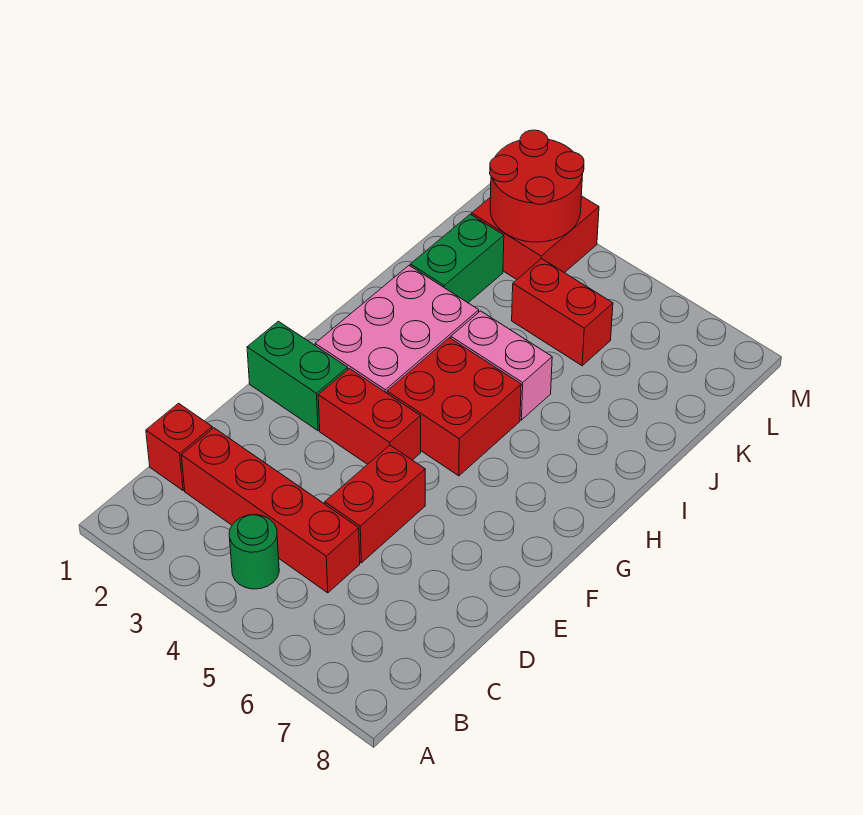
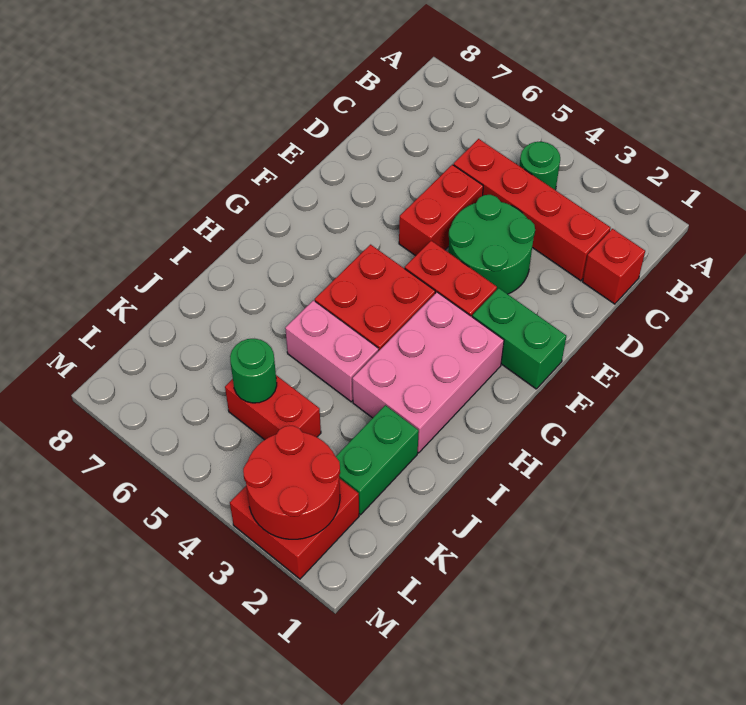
none -> green 2x2 round brick [448,195,535,294]
none -> green 1x1 round brick [230,339,277,403]

